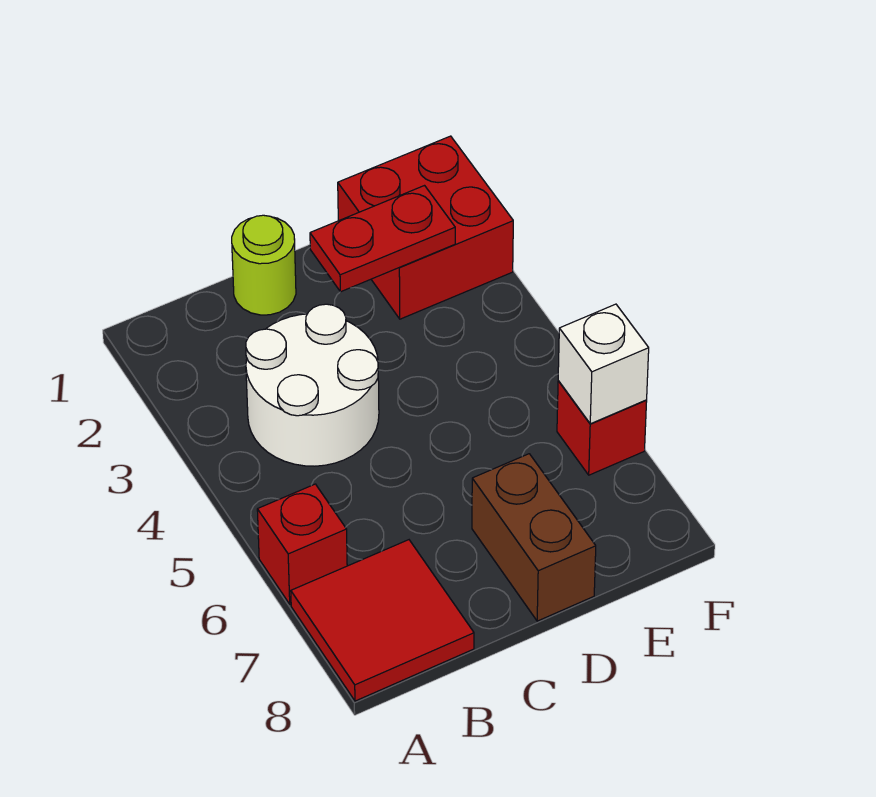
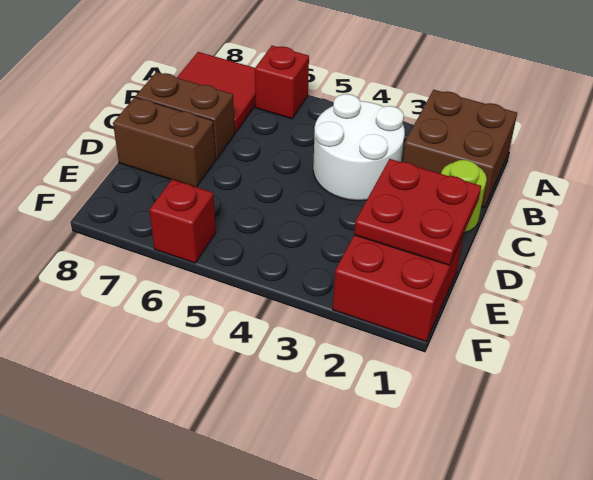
none -> brown 2x2 brick [402,90,517,208]
none -> brown 1x2 brick [136,72,235,159]
red 1x2 plate [310,186,455,292] -> red 2x2 plate [354,159,481,265]
white 1x1 brick [558,304,649,424] -> none

